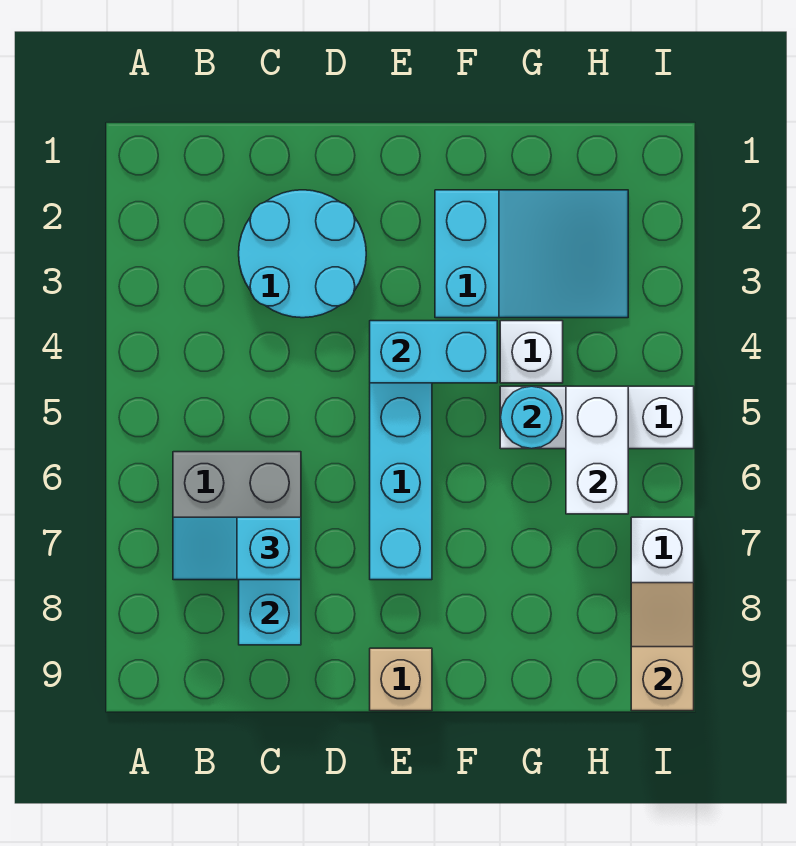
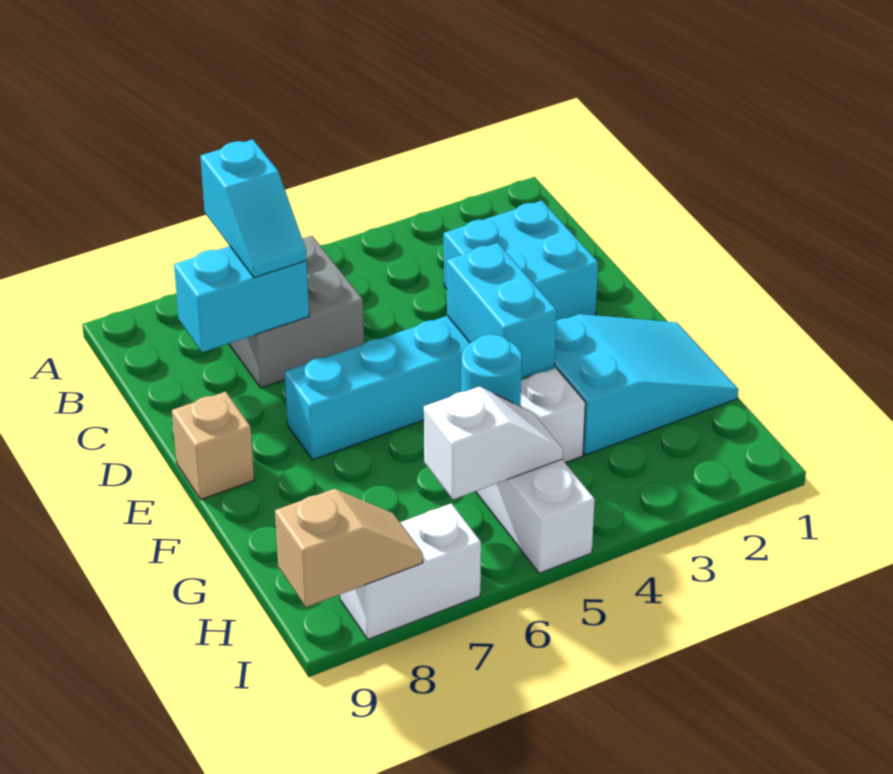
cyan 1x2 slope [173,517,301,580] -> cyan 1x2 slope turned to [200,139,307,278]
cyan 2x2 round brick [239,190,366,318] -> cyan 2x2 brick [444,201,598,321]
cyan 2x3 slope [435,190,628,318] -> cyan 2x3 slope turned to [527,314,738,455]
white 1x2 brick [566,386,628,514] -> white 1x2 slope [424,387,563,499]

